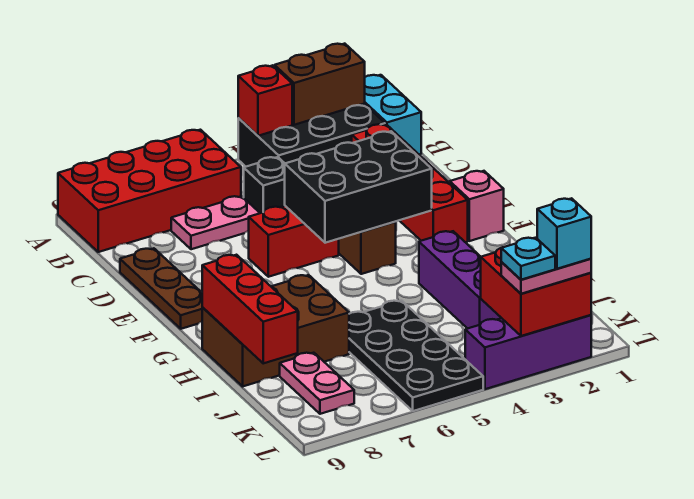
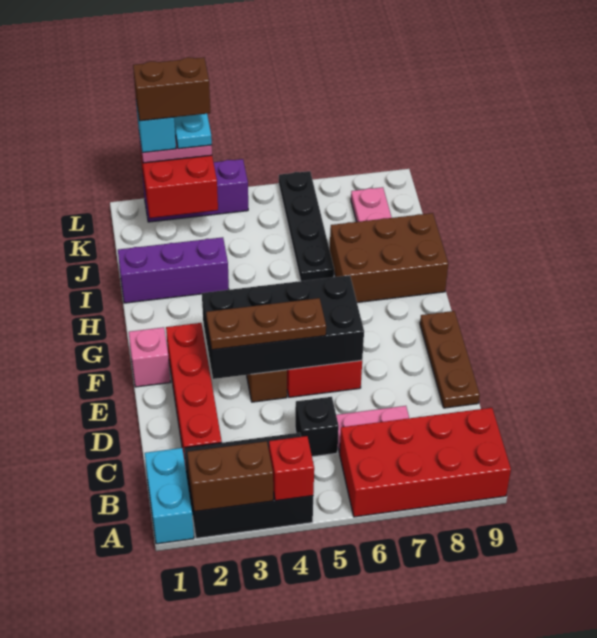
black 2x3 brick [285,131,432,243] -> black 2x4 brick [202,275,364,379]
none -> brown 1x3 plate [206,298,326,350]
purple 1x3 brick [419,231,501,329] -> purple 1x3 brick turned to [118,237,229,303]
red 1x3 brick [202,255,298,363] -> none
black 2x4 plate [349,301,483,411] -> black 1x4 plate [279,171,334,281]
none -> brown 1x2 brick [133,57,210,121]

